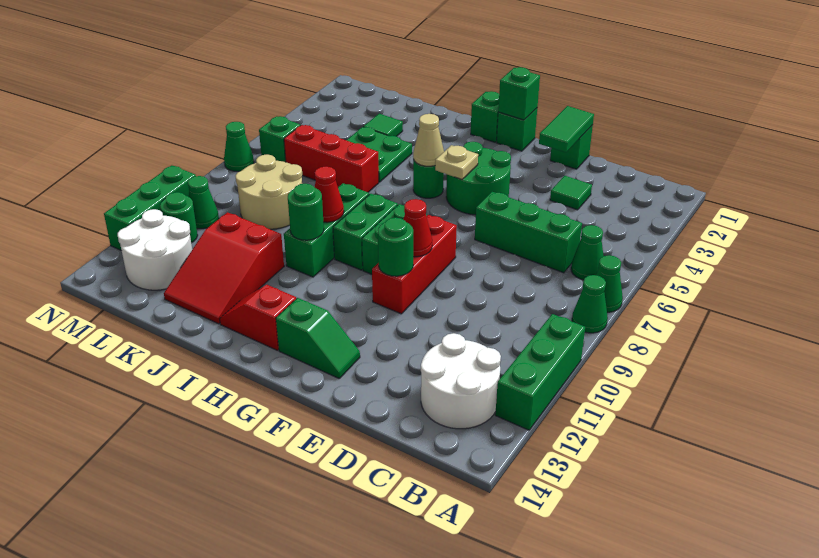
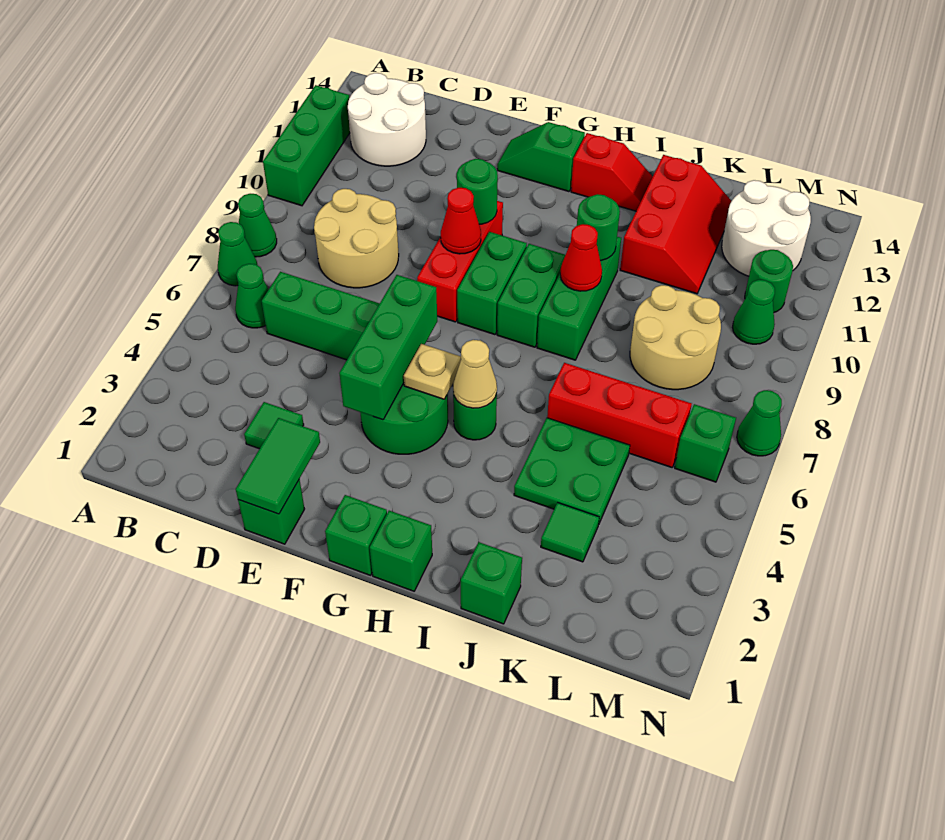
none -> tan 2x2 round brick [314,189,399,288]
green 1x1 brick [498,67,540,120] -> green 1x1 brick moved to [461,542,522,624]
red 2x3 slope [164,212,284,324] -> red 2x3 slope turned to [620,155,731,294]
green 1x3 brick [104,165,196,250] -> green 1x3 brick moved to [339,275,437,420]

